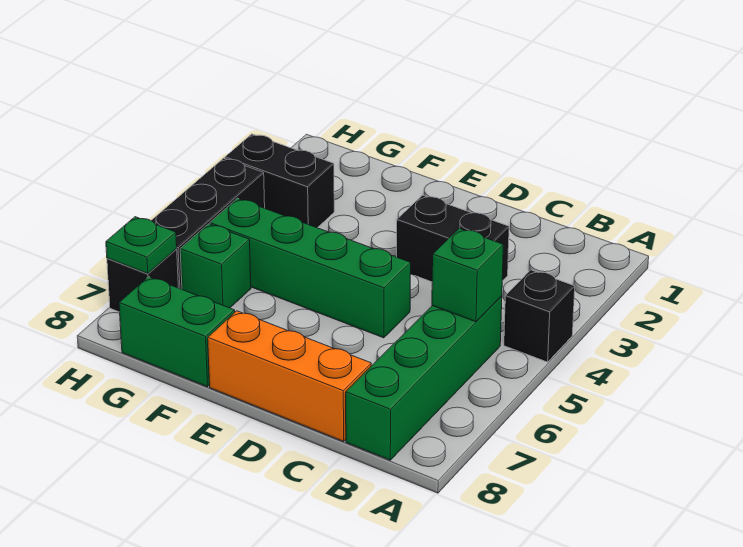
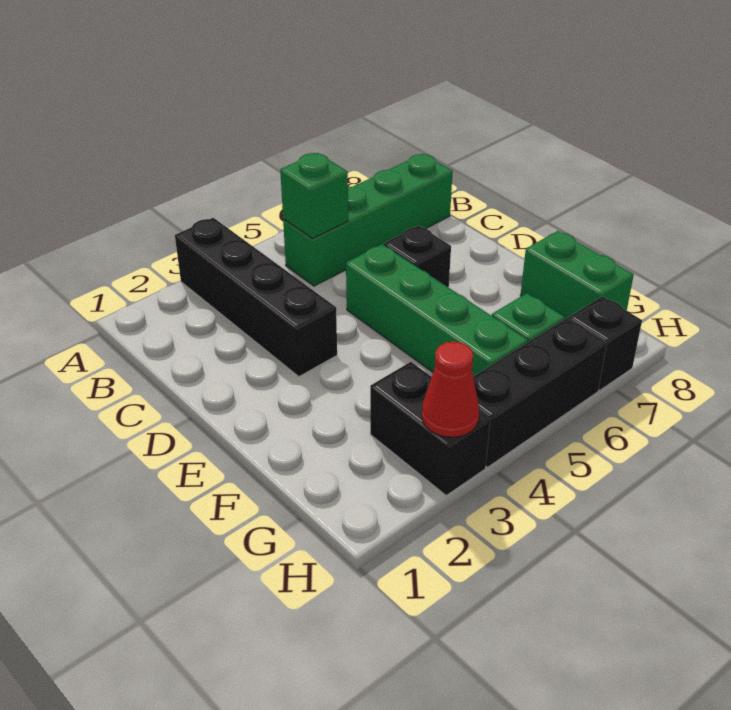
black 1x1 brick [504,270,575,362] -> black 1x1 brick moved to [384,226,451,287]
black 1x2 brick [397,195,509,282] -> black 1x4 brick [175,218,337,377]
orange 1x3 brick [208,311,371,441] -> none
none -> red 1x1 cone [422,342,479,437]
green 1x1 plate [106,217,177,274] -> none

